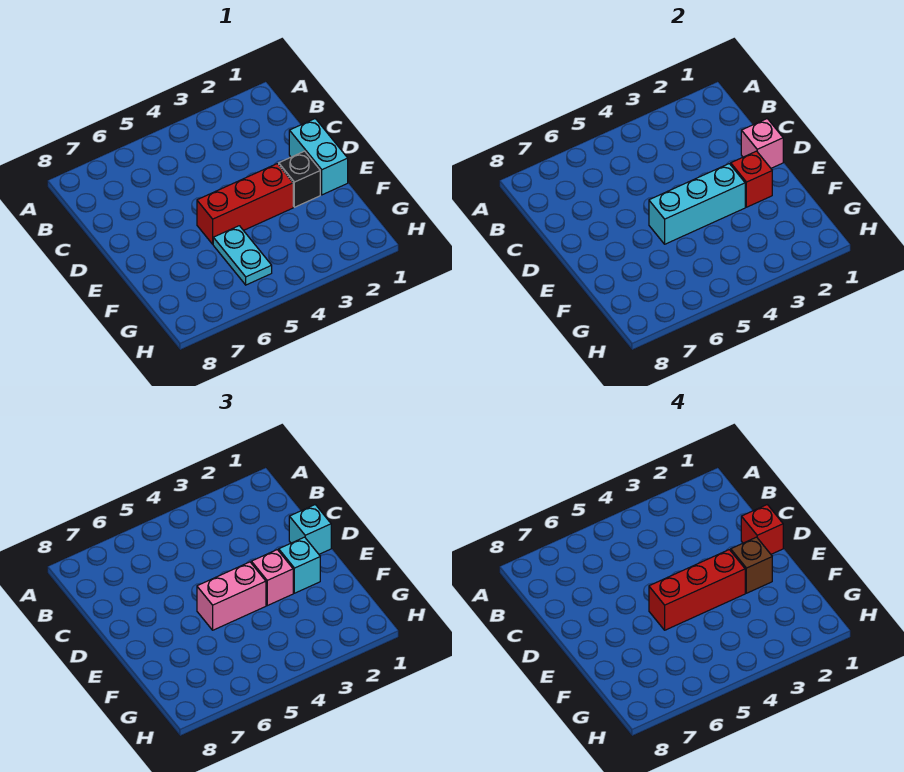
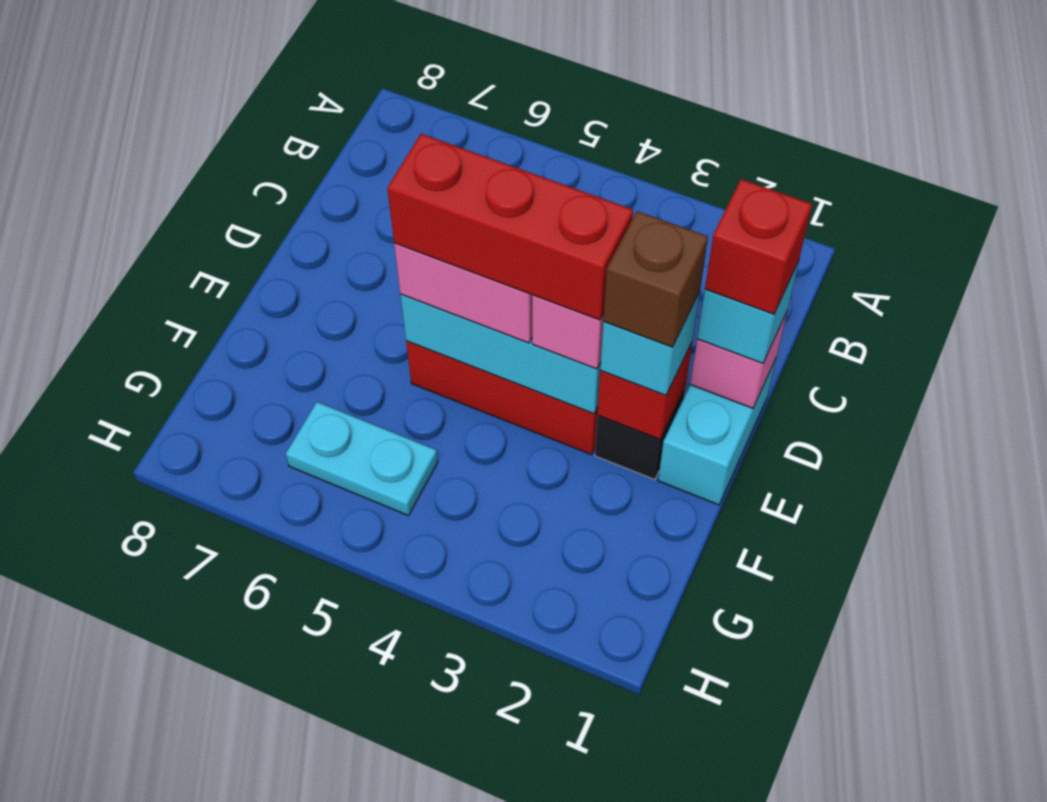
cyan 1x2 plate [213,226,272,285] -> cyan 1x2 plate turned to [286,402,438,516]

